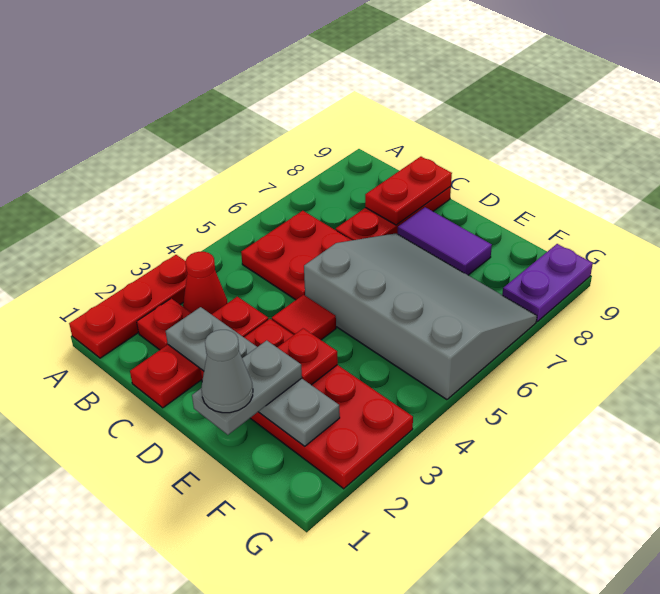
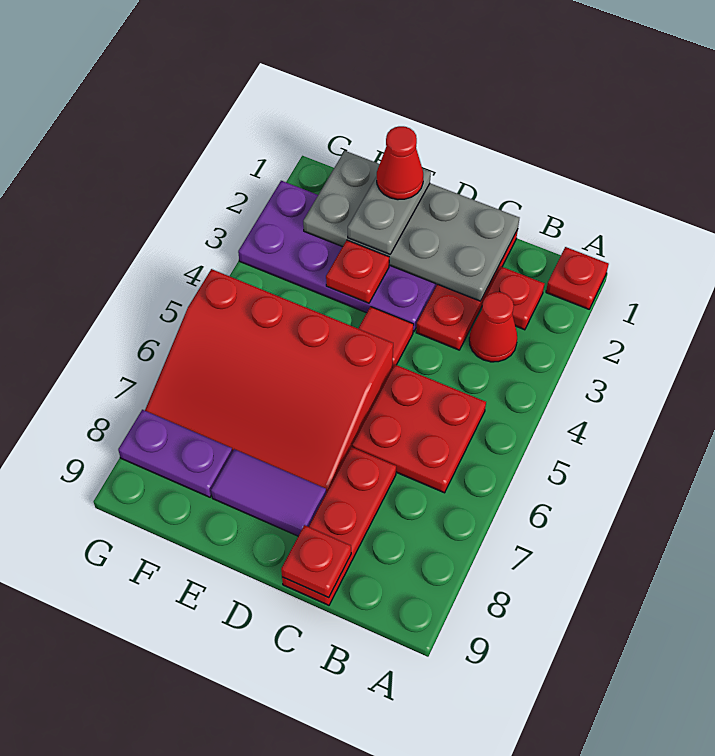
red 1x3 plate [69,255,187,358] -> red 1x1 plate [546,247,609,309]
grey 1x4 plate [166,307,340,446] -> grey 2x4 plate [303,151,519,301]
red 1x2 plate [365,157,452,225] -> red 1x1 plate [281,525,351,598]
red 2x4 plate [200,319,413,489] -> purple 2x4 plate [238,181,437,332]
grey 3x4 slope [304,233,537,400] -> red 3x4 slope [145,269,393,493]
grey 1x1 cone [201,330,253,413] -> red 1x1 cone [377,126,423,200]
purple 1x2 plate [502,244,593,321] -> purple 1x2 plate turned to [118,410,232,497]

